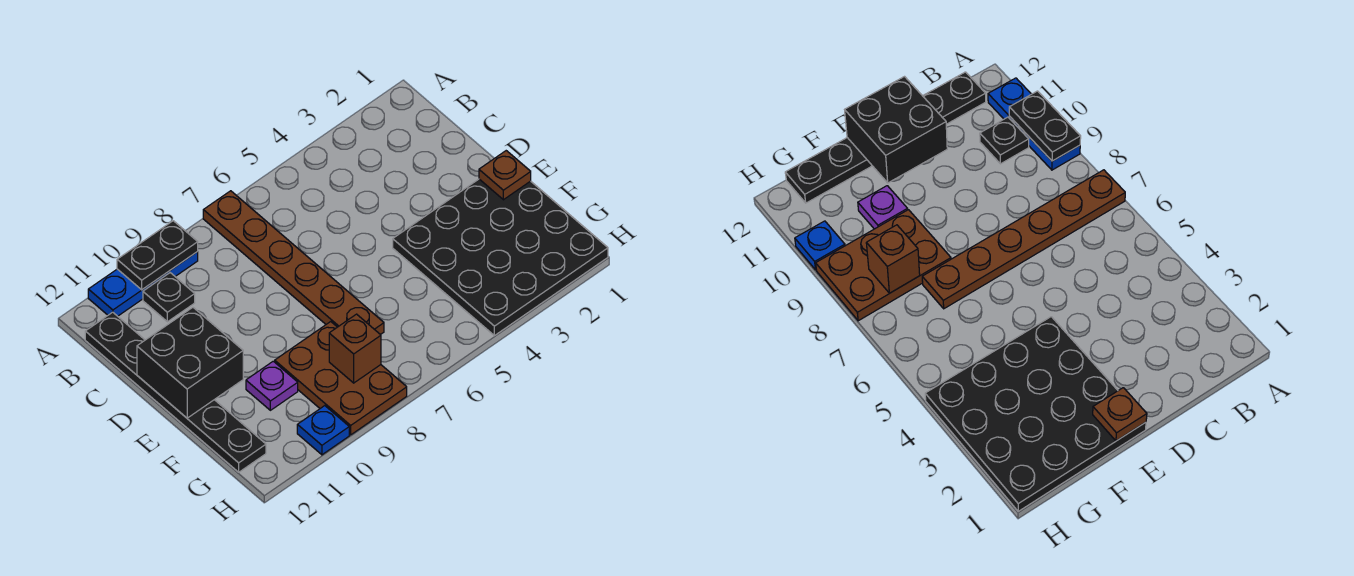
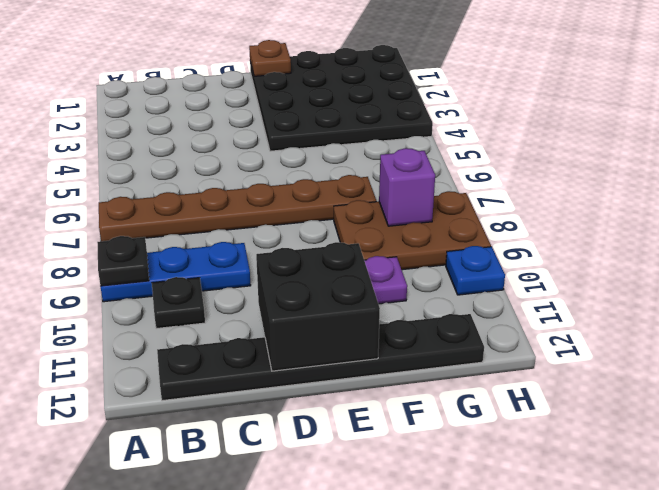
blue 1x3 plate [88,252,198,316] -> blue 1x3 plate turned to [101,242,251,302]
black 1x2 plate [117,221,198,290] -> black 1x1 plate [97,236,149,286]
brown 1x1 brick [329,314,381,383] -> purple 1x1 brick [379,148,435,226]

